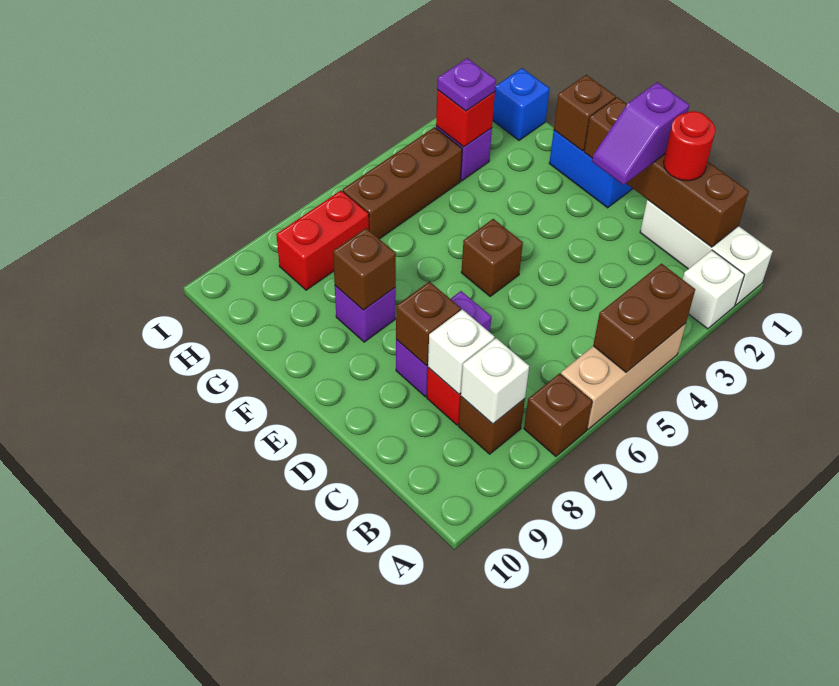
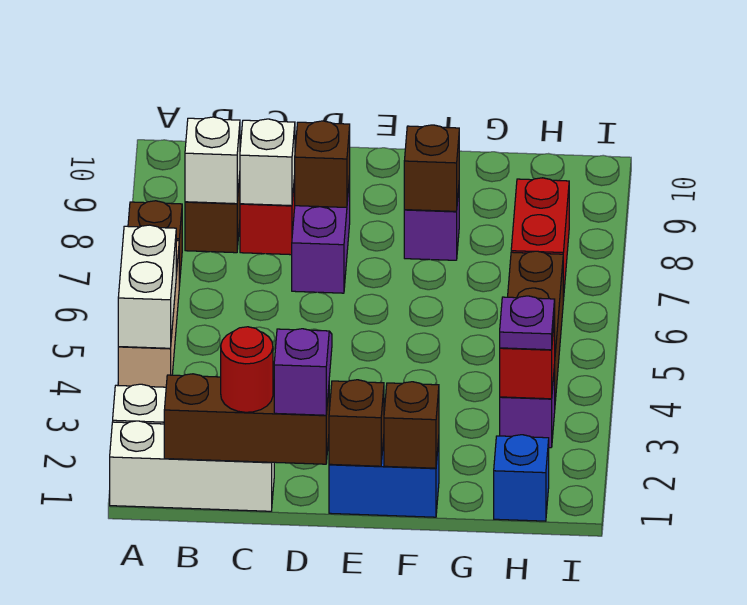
brown 1x2 brick [593,264,695,372] -> white 1x2 brick [118,225,176,348]
brown 1x1 brick [461,219,523,296] -> none

